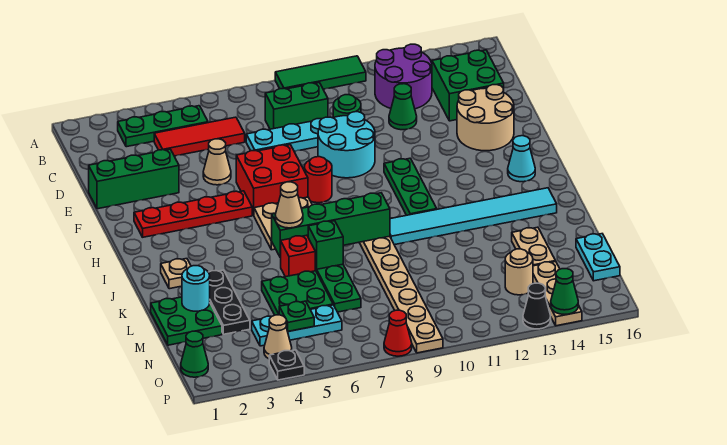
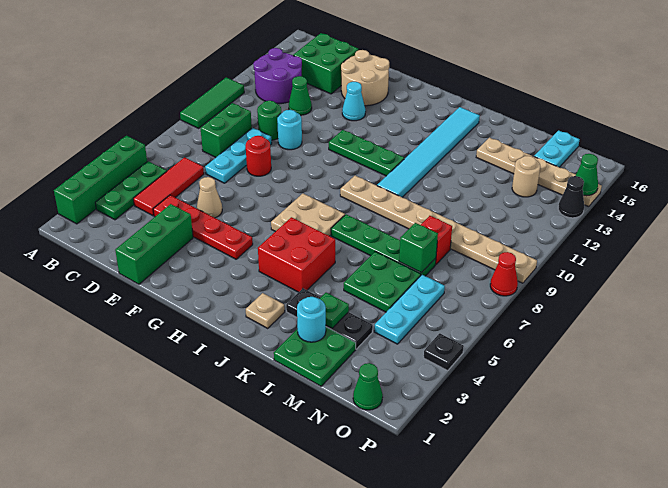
cyan 2x2 round brick [318,112,375,178] -> cyan 1x1 round brick [277,110,302,150]
red 2x2 brick [236,145,308,215] -> red 2x2 brick moved to [258,217,335,292]
red 1x4 plate [134,191,252,237] -> red 1x4 plate turned to [153,195,253,259]
red 1x1 round brick [304,157,332,203] -> red 1x1 round brick moved to [246,136,271,176]
cyan 1x1 cone [508,136,535,182] -> cyan 1x1 cone moved to [342,82,366,121]
green 1x4 brick [272,193,390,257] -> green 1x4 brick moved to [54,136,147,224]
tan 1x1 cone [275,182,303,228] -> none
red 1x1 brick [280,235,315,277] -> red 1x1 brick moved to [421,216,452,264]
green 1x1 brick [308,221,343,269] -> green 1x1 brick moved to [399,223,438,273]
cyan 1x2 plate [576,234,620,281] -> cyan 1x2 plate turned to [534,131,580,167]
green 1x1 plate [279,301,314,331] -> green 1x1 plate moved to [320,293,349,328]
tan 1x1 cone [264,315,292,359] -> none

